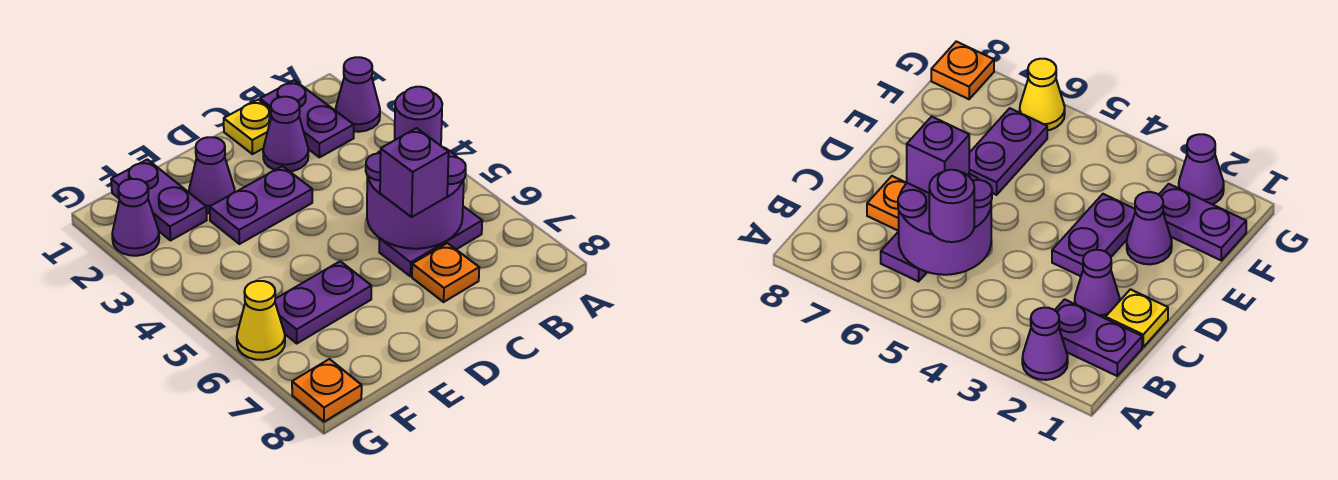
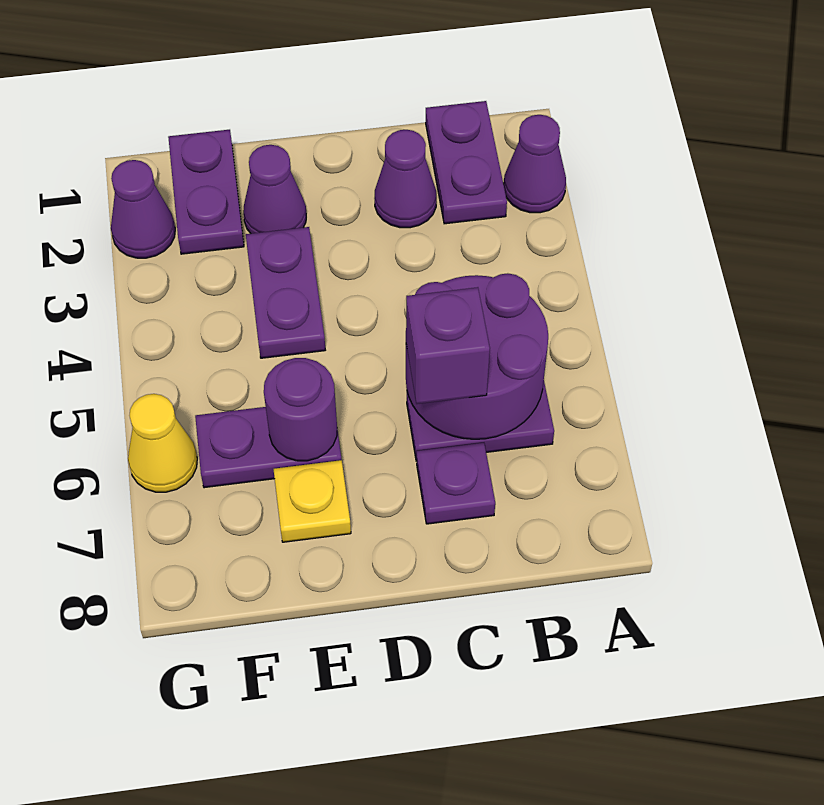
purple 1x1 round brick [395,87,442,146] -> purple 1x1 round brick moved to [264,358,337,461]
yellow 1x1 plate [224,100,271,154] -> yellow 1x1 plate moved to [274,460,351,542]
orange 1x1 plate [412,243,479,302] -> purple 1x1 plate [417,443,495,524]
purple 1x2 plate [210,166,312,244] -> purple 1x2 plate turned to [246,227,325,358]
orange 1x1 plate [292,359,362,422] -> none

